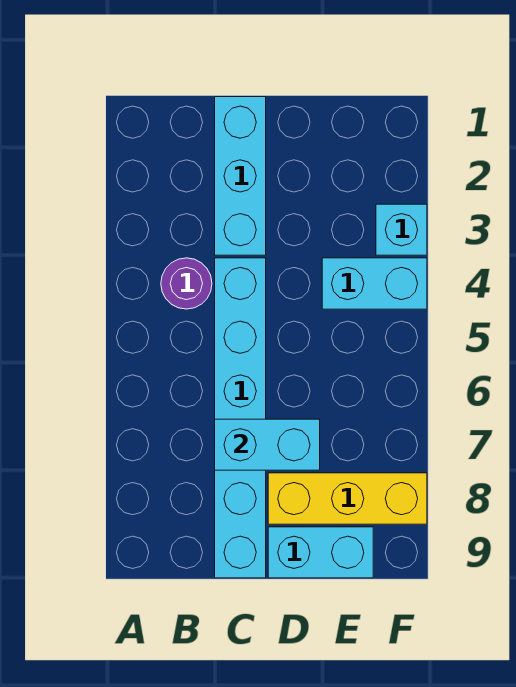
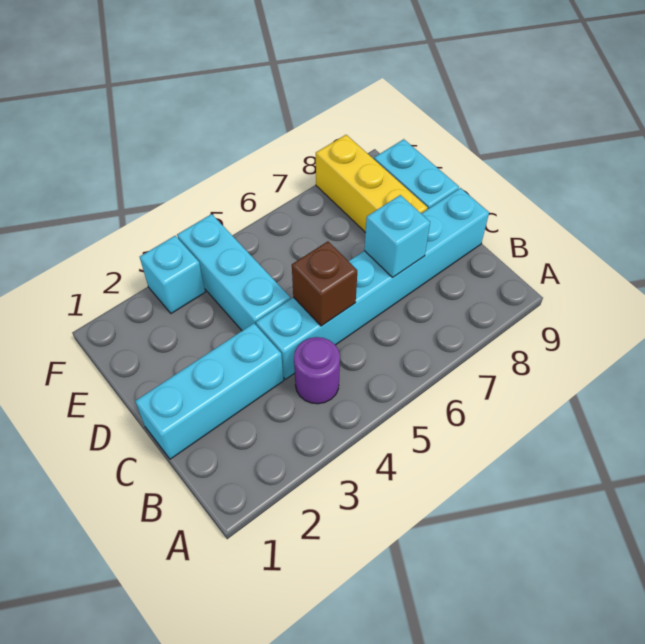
none -> brown 1x1 brick [292,241,357,326]
cyan 1x2 brick [215,419,320,470] -> cyan 1x1 brick [364,195,430,277]
cyan 1x2 brick [322,258,427,309] -> cyan 1x3 brick [177,214,290,331]

